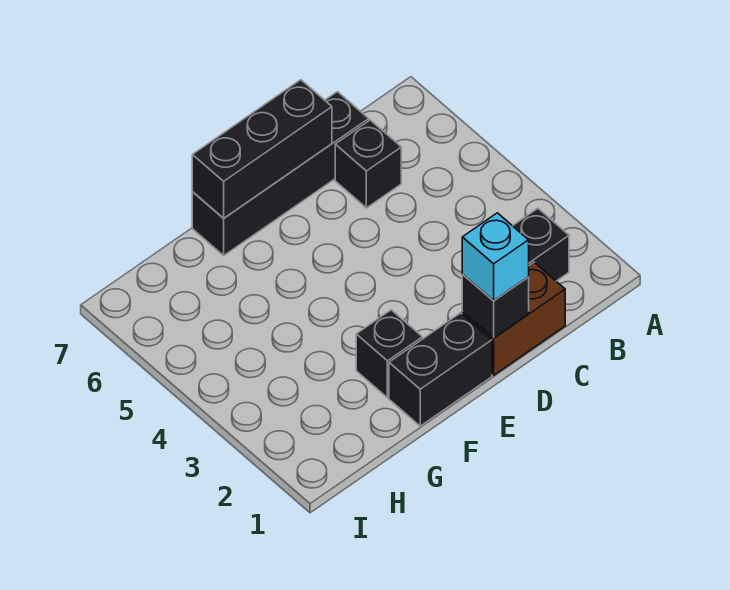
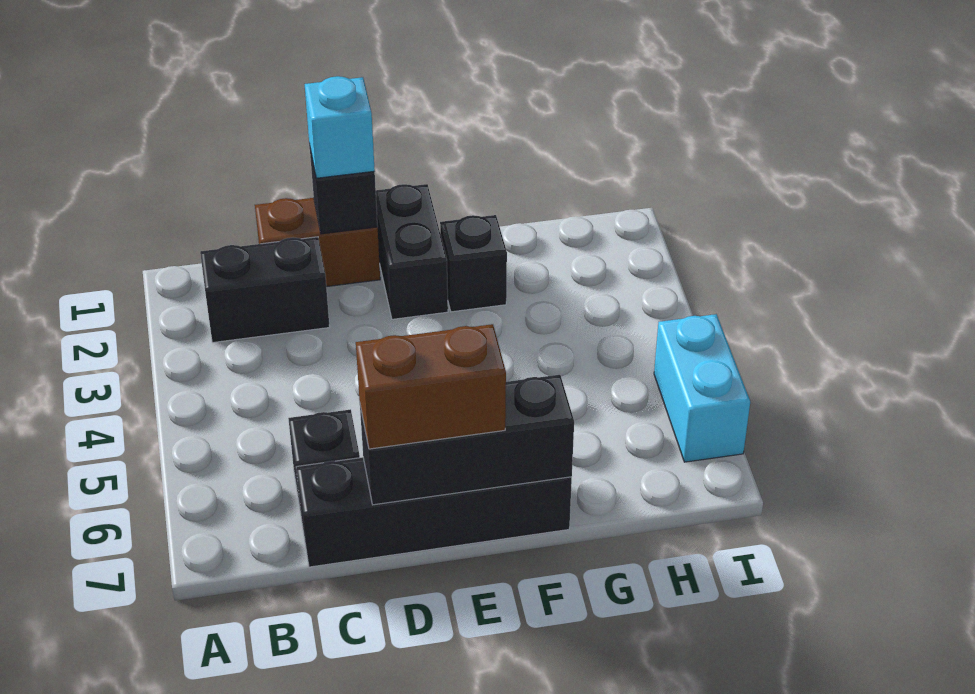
none -> brown 1x2 brick [356,324,506,449]
black 1x2 brick [389,313,492,426] -> black 1x2 brick turned to [376,184,448,319]
none -> cyan 1x2 brick [654,314,750,462]

